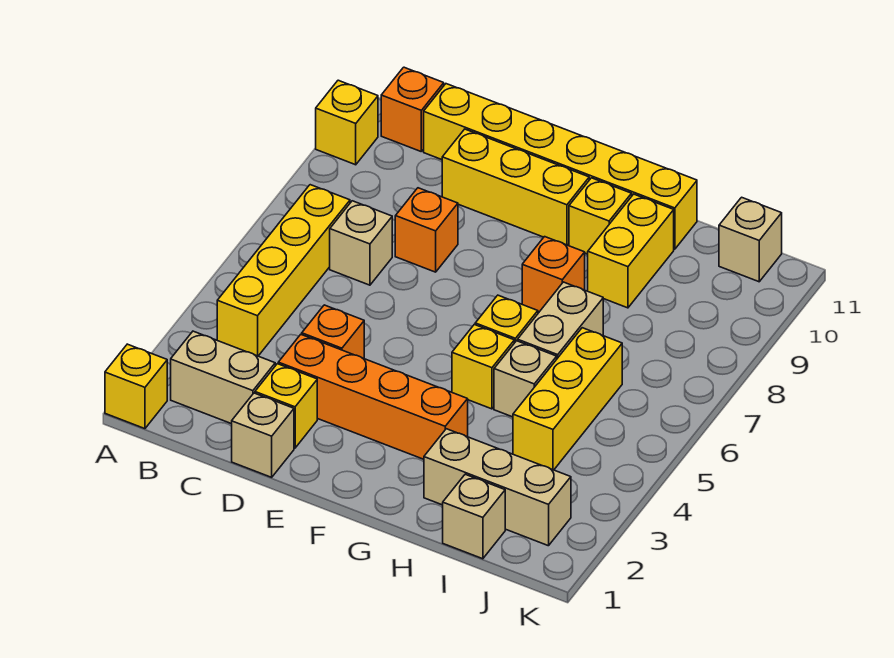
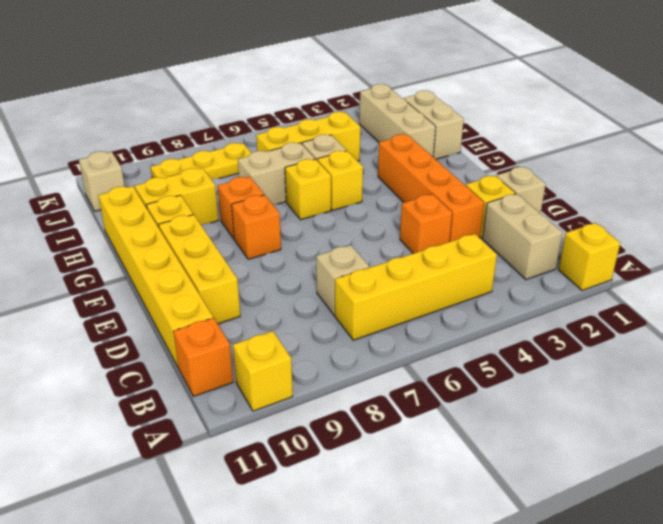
orange 1x1 brick [395,188,458,272] -> orange 1x1 brick moved to [232,195,281,259]
tan 1x1 brick [443,474,505,559] -> tan 1x2 brick [404,90,464,159]
none -> yellow 1x3 plate [151,143,251,179]

